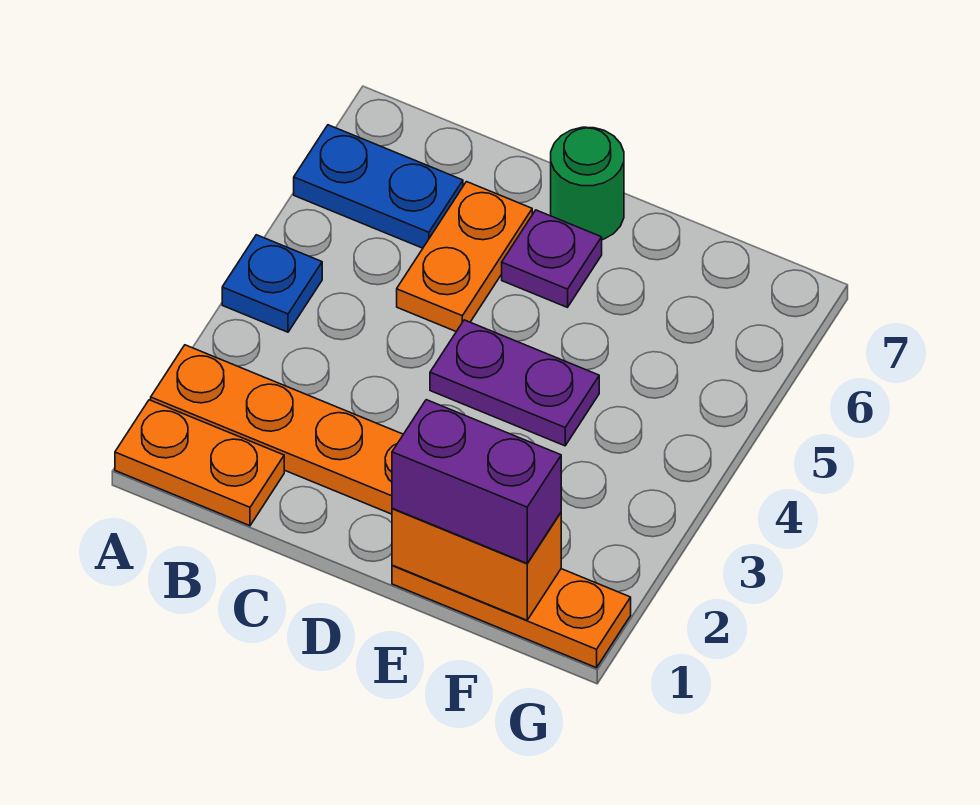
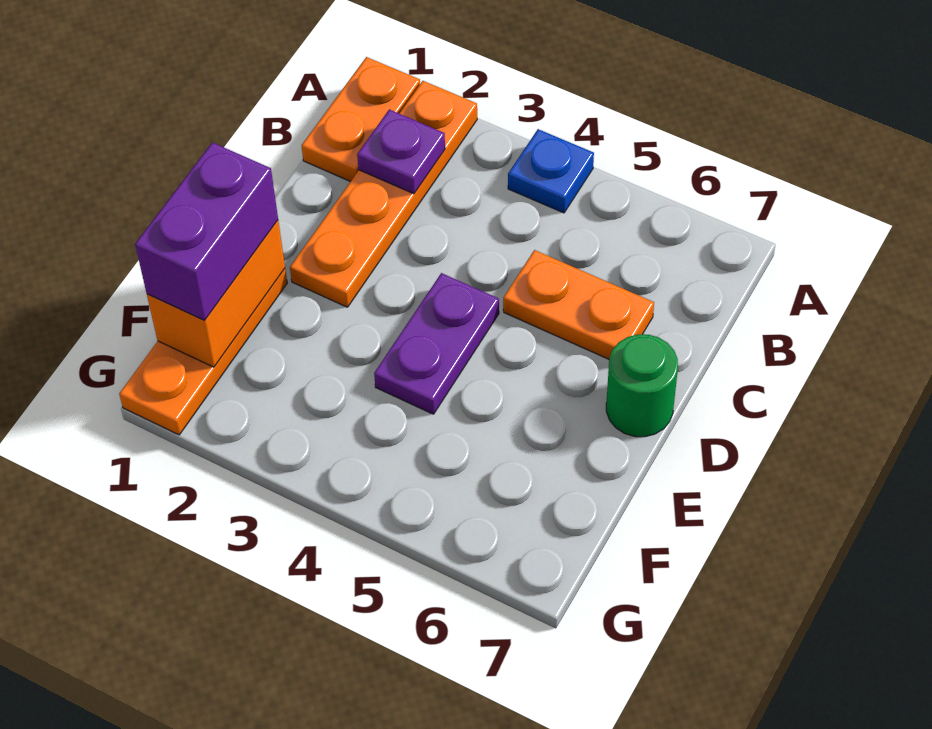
blue 1x2 plate [294,125,463,248] -> none
purple 1x1 plate [502,210,602,307] -> purple 1x1 plate moved to [357,110,445,194]

